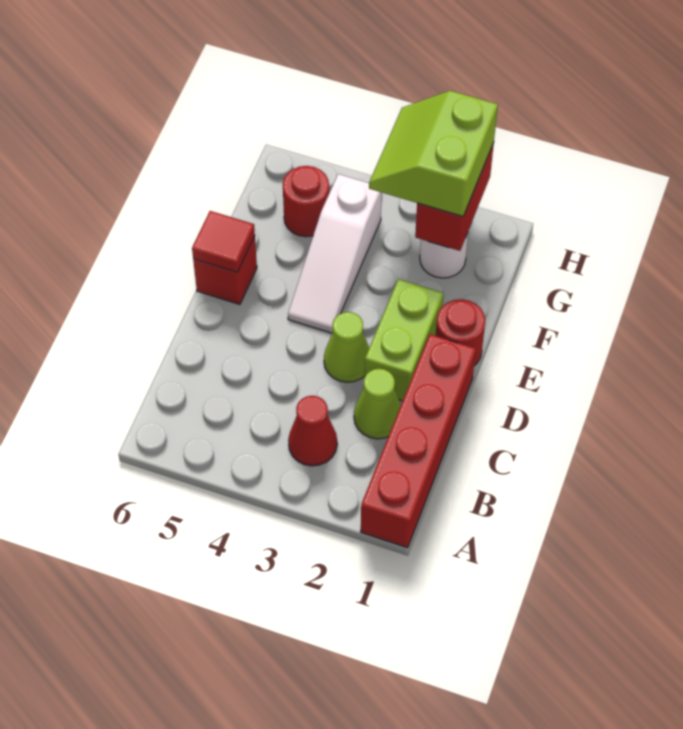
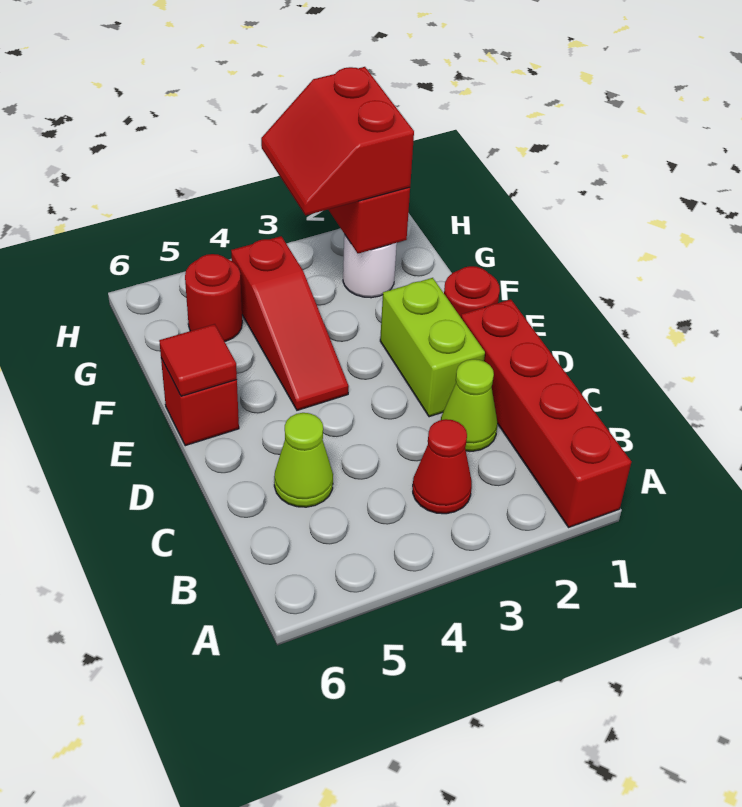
lime 1x1 cone [324,312,369,382] -> lime 1x1 cone moved to [274,413,333,507]
white 1x3 slope [288,174,382,333] -> red 1x3 slope [231,236,349,410]
lime 2x2 slope [369,91,498,217] -> red 2x2 slope [261,67,414,215]

